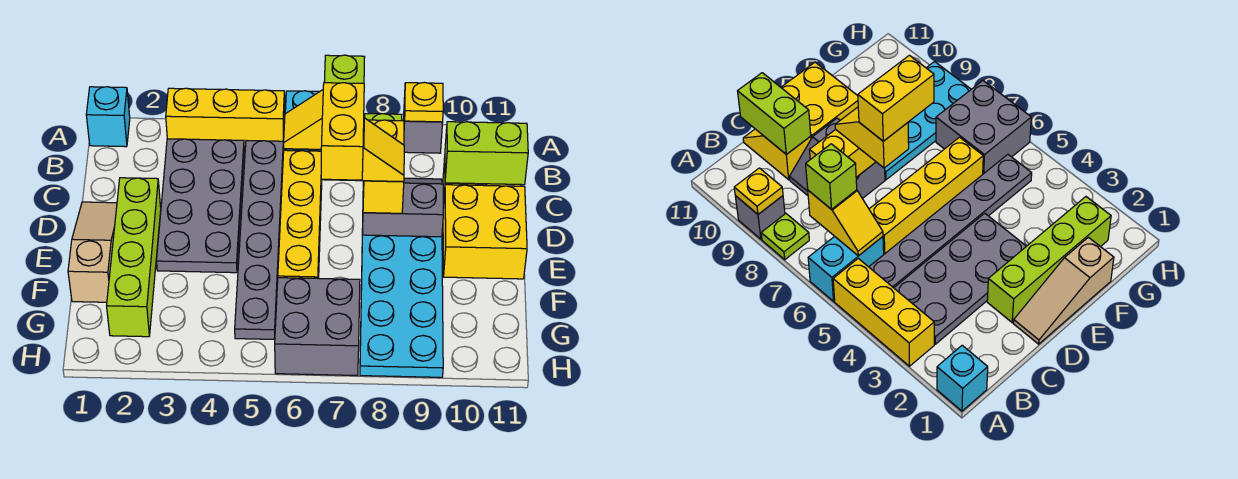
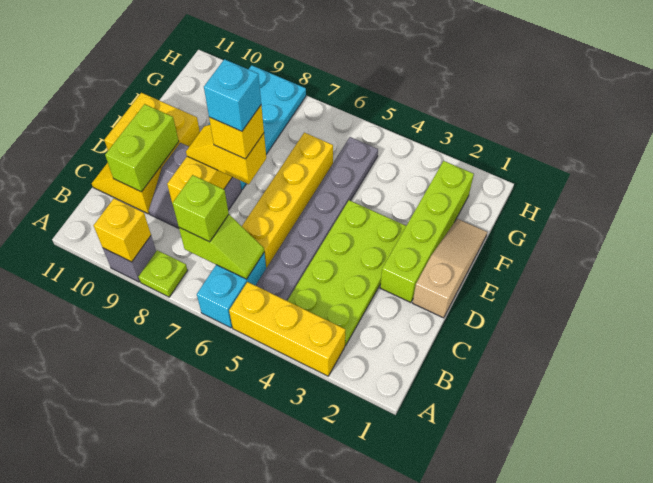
cyan 1x1 brick [86,87,130,147] -> cyan 1x1 brick moved to [204,59,261,131]
yellow 1x1 plate [405,82,443,122] -> yellow 1x1 brick [94,198,151,262]
grey 2x4 plate [156,139,244,273] -> lime 2x4 plate [287,200,406,346]
yellow 1x2 slope [283,90,323,149] -> lime 1x2 slope [179,215,264,279]
lime 1x2 brick [445,122,528,185] -> lime 1x2 brick turned to [105,104,179,192]
tan 1x3 slope [68,202,117,302] -> tan 1x3 slope turned to [413,219,487,318]
yellow 1x2 brick [321,83,364,180] -> yellow 1x1 brick [209,105,264,159]
grey 2x2 brick [275,278,360,376] -> none

